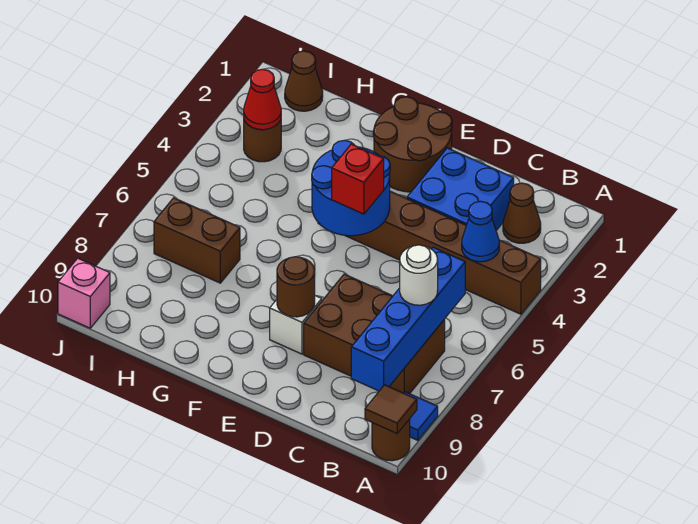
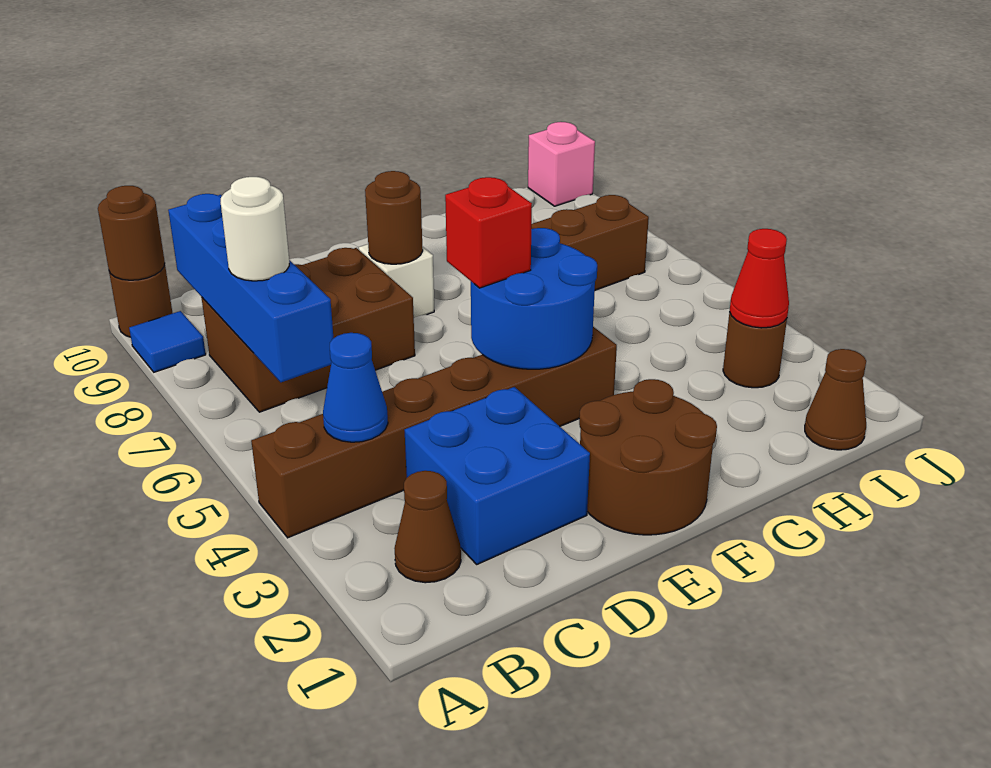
brown 1x1 tile [365,385,417,433] -> brown 1x1 round brick [98,186,165,280]

